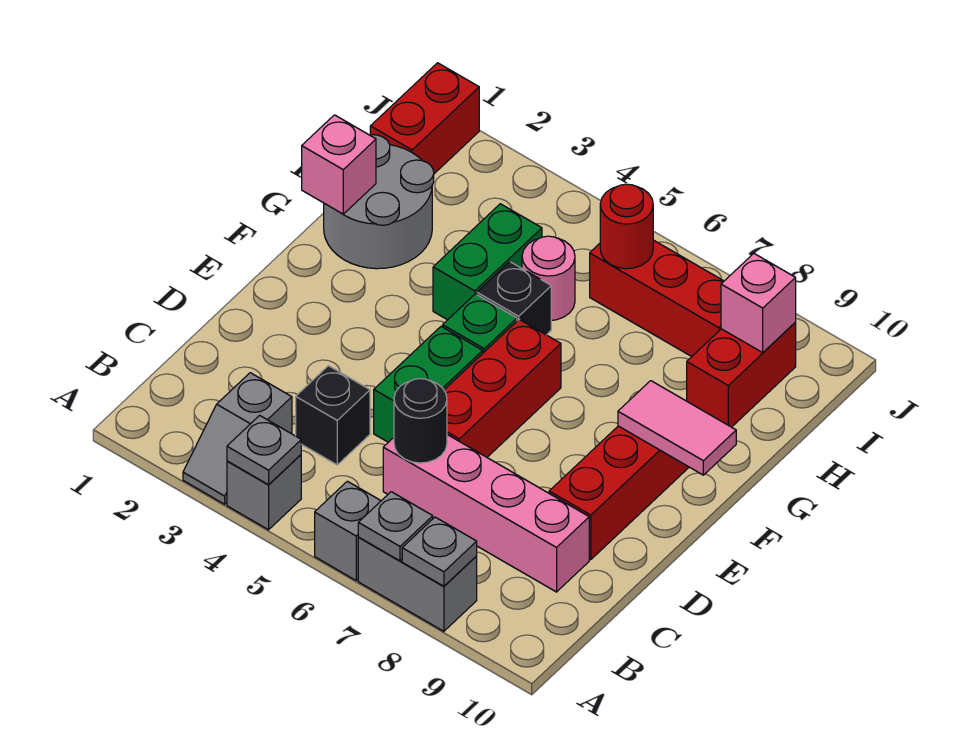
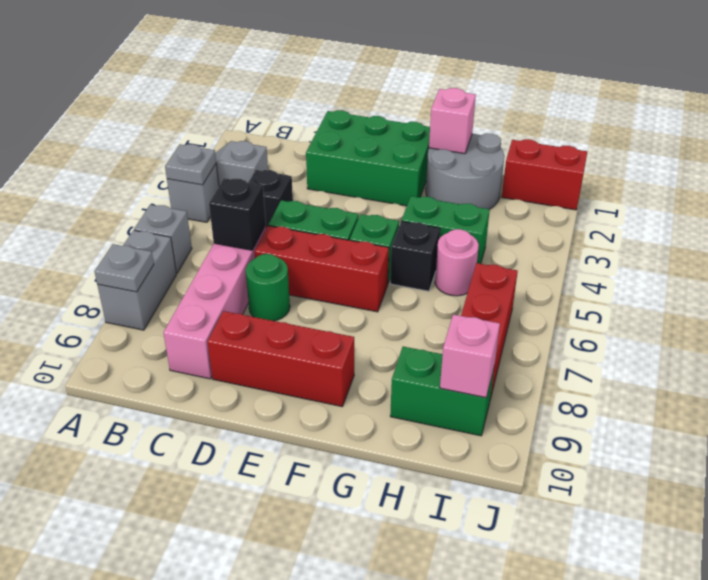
grey 1x1 plate [358,492,433,561] -> none
black 1x1 round brick [394,379,447,463] -> black 1x1 brick [209,178,266,250]
none -> green 2x3 brick [306,110,430,206]
none -> green 1x1 round brick [246,254,290,321]
pink 1x2 tile [618,381,736,475] -> none
red 1x2 brick [687,323,796,427] -> green 1x2 brick [390,347,494,436]
red 1x1 round brick [600,184,653,269] -> none

